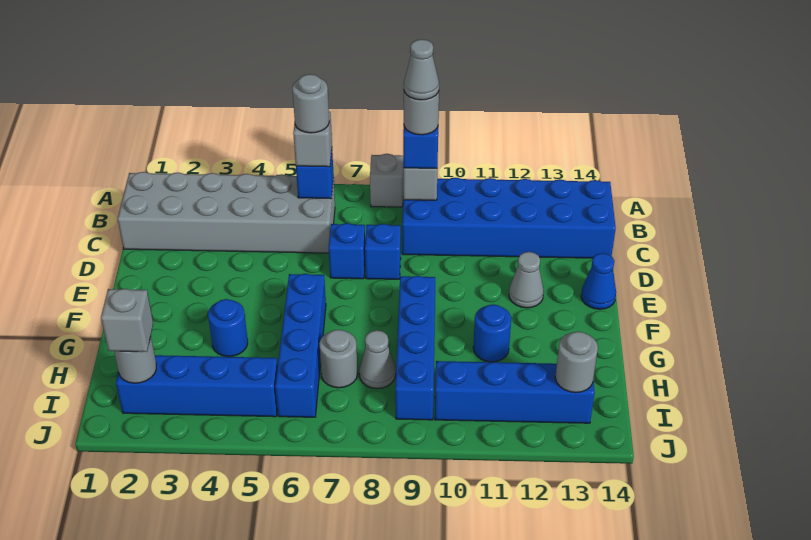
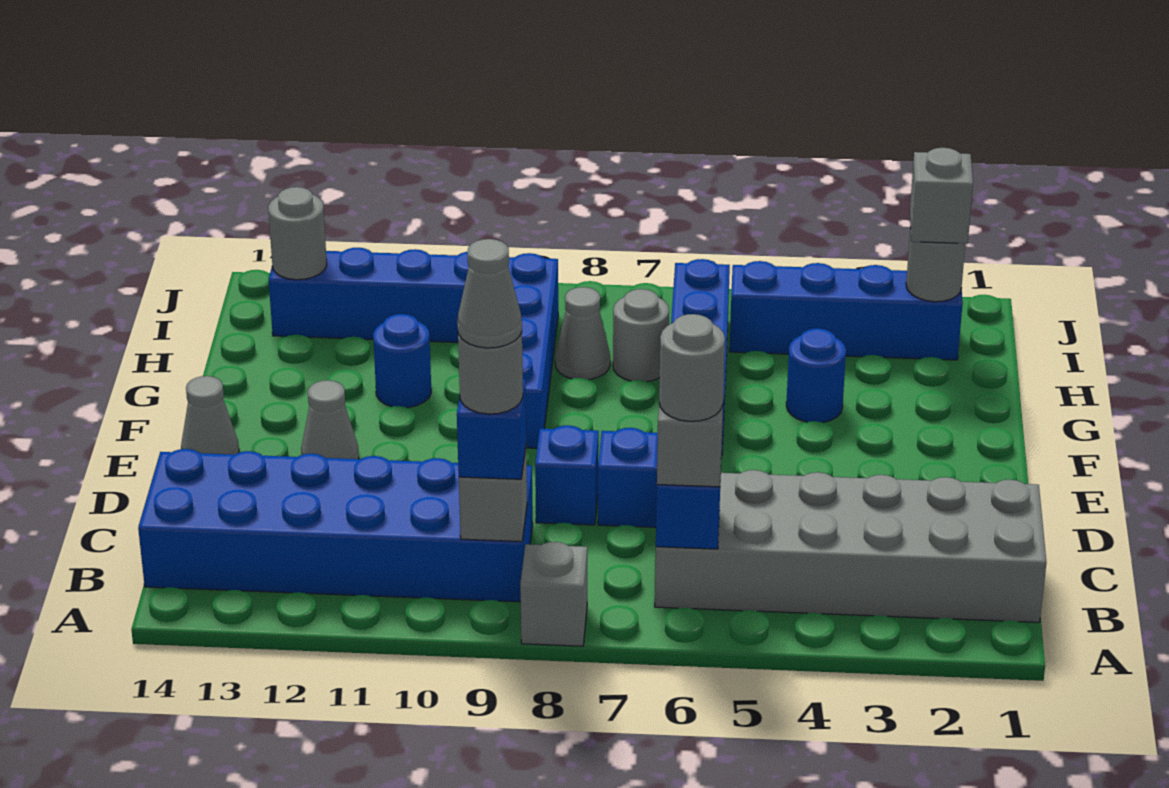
blue 1x1 cone [581,253,616,309] -> grey 1x1 cone [181,376,239,455]

